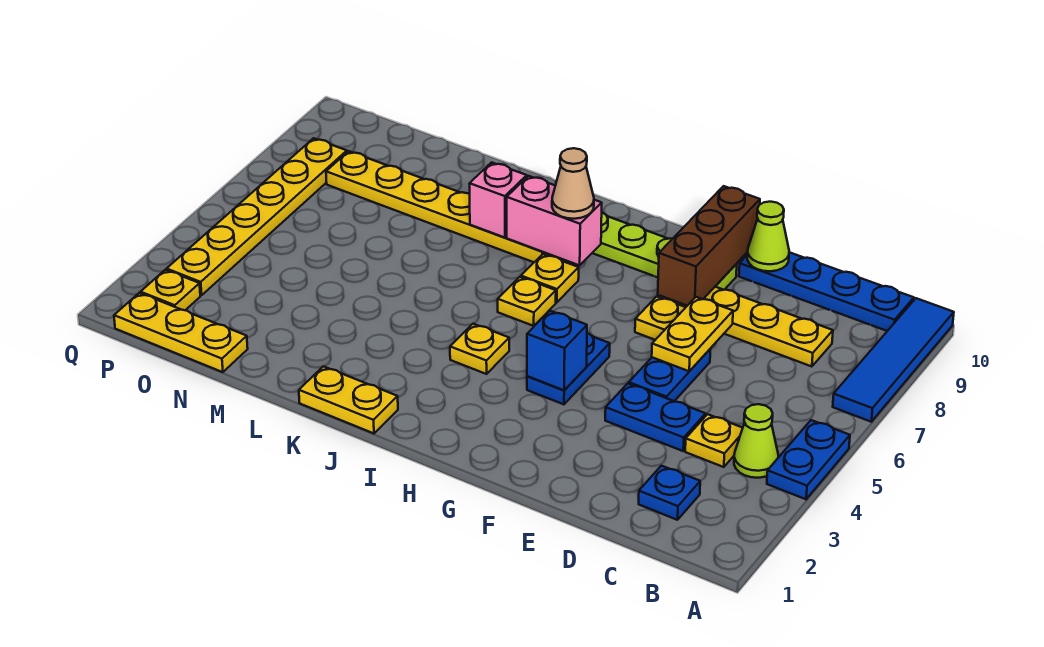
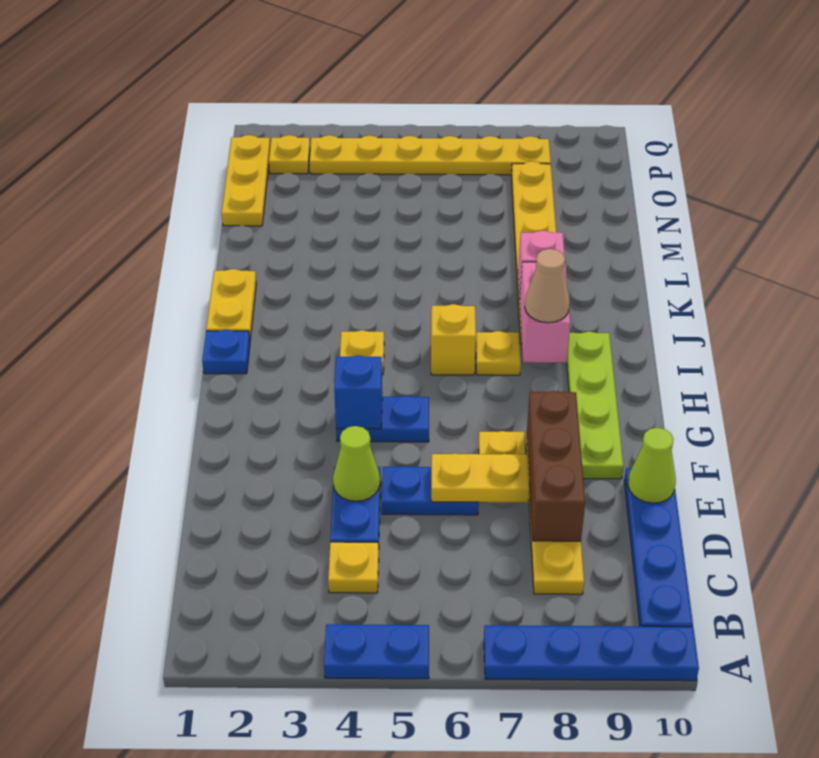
blue 1x4 tile [833,298,954,422] -> blue 1x4 plate [484,625,699,681]
lime 1x1 cone [734,404,778,478] -> lime 1x1 cone moved to [333,426,380,501]
blue 1x1 plate [639,466,700,520] -> blue 1x1 plate moved to [202,330,250,374]
brown 1x3 brick [658,186,760,306] -> brown 1x3 brick turned to [527,391,585,541]
yellow 1x1 plate [498,277,556,326] -> yellow 1x1 brick [431,304,476,375]

